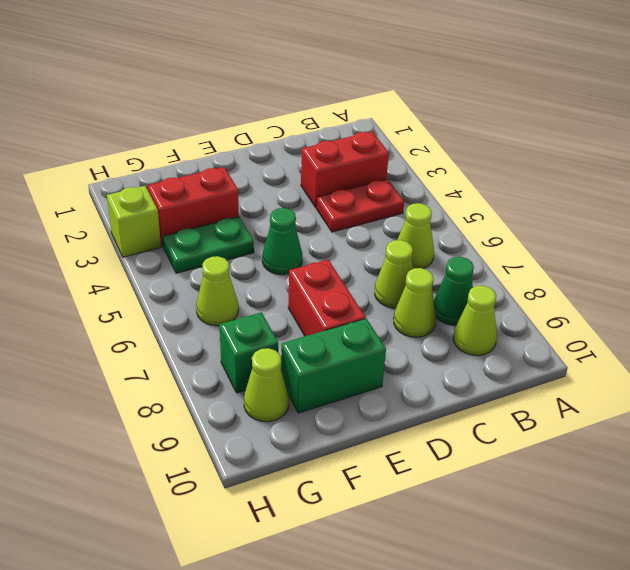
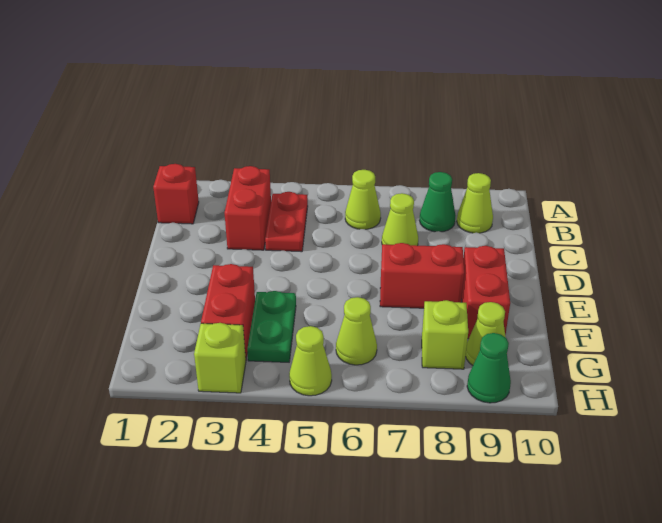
none -> red 1x1 brick [153,164,199,224]
lime 1x1 cone [394,268,436,337] -> lime 1x1 cone moved to [289,326,332,396]
green 1x1 cone [262,208,302,275] -> green 1x1 cone moved to [467,333,511,403]
green 1x2 brick [281,319,386,413] -> red 1x2 brick [462,246,510,339]
green 1x1 brick [220,312,278,393] -> lime 1x1 brick [422,300,468,369]

